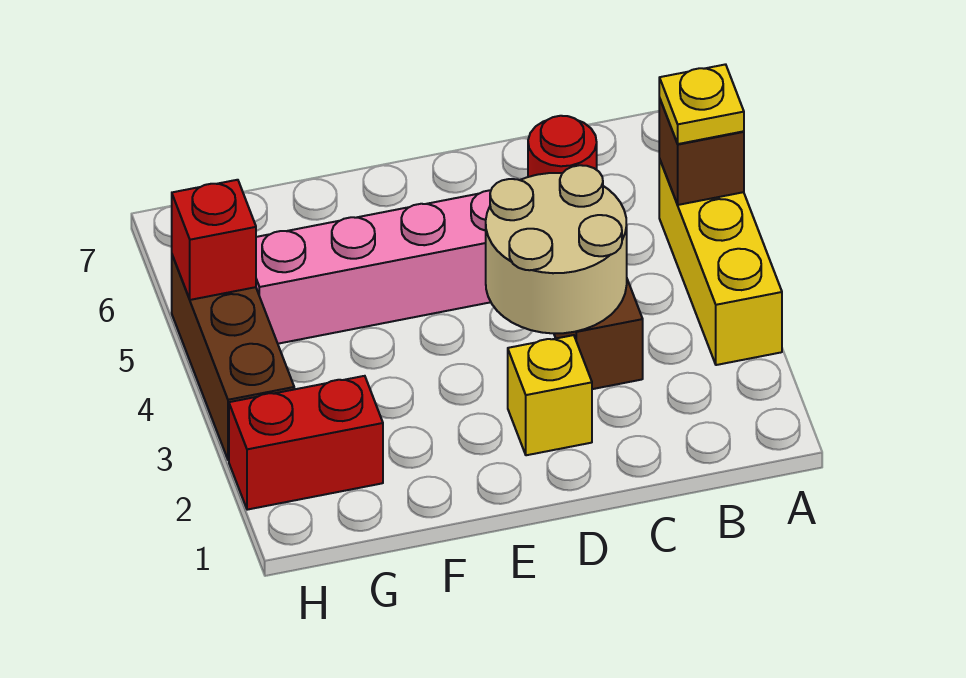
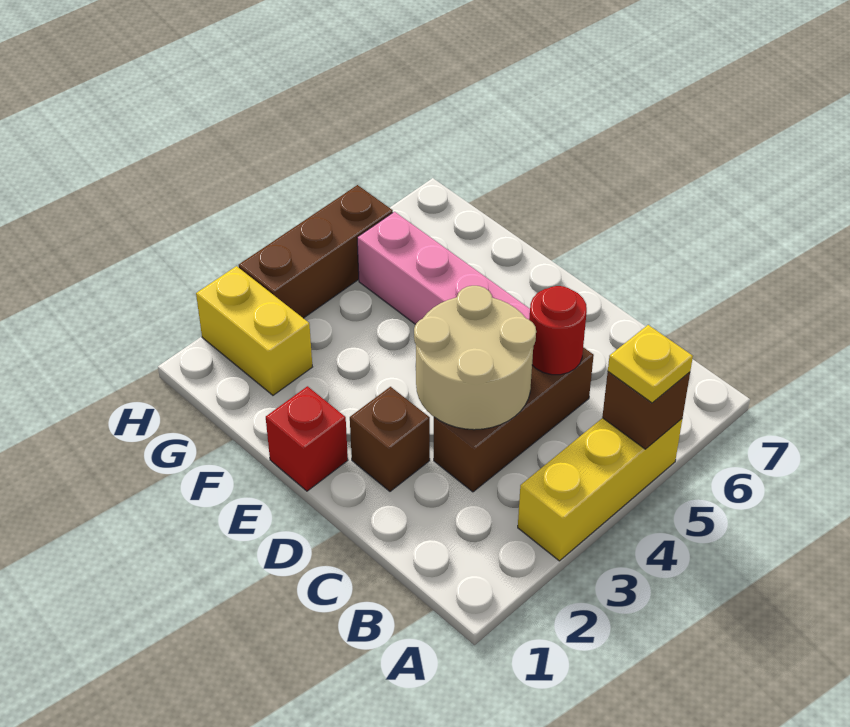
yellow 1x1 brick [508,335,592,455] -> brown 1x1 brick [350,387,430,491]
red 1x2 brick [229,376,383,510] -> yellow 1x2 brick [196,266,312,395]
red 1x1 brick [172,180,256,300] -> red 1x1 brick moved to [266,386,348,491]

